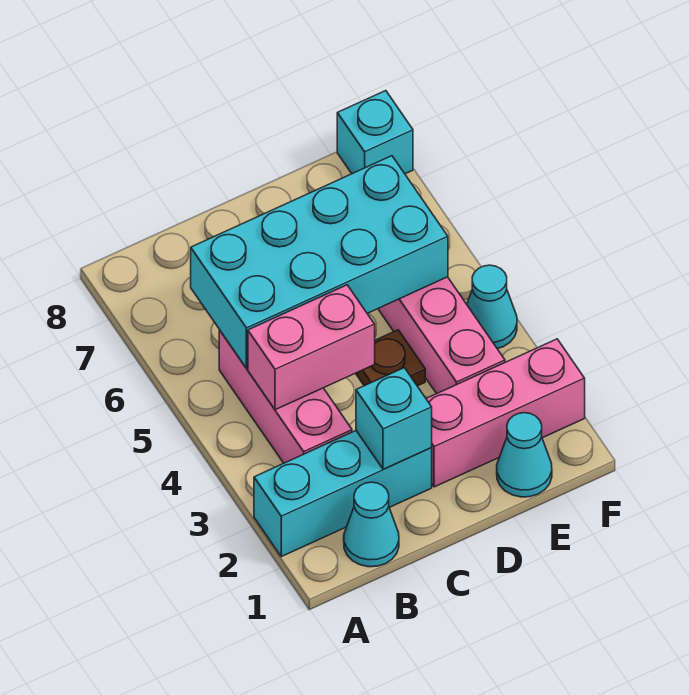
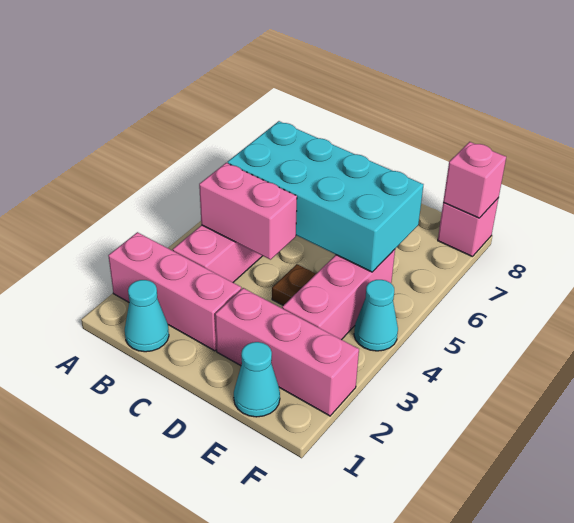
cyan 1x3 brick [254,431,432,557] -> pink 1x3 brick [108,232,241,351]
cyan 1x1 brick [356,368,432,469] -> none
cyan 1x1 brick [337,91,413,174] -> pink 1x1 brick [438,198,499,257]
none -> pink 1x1 brick [443,142,506,218]

